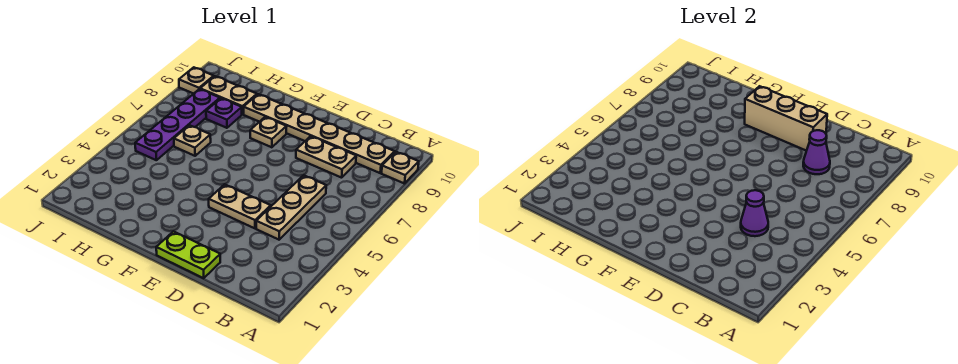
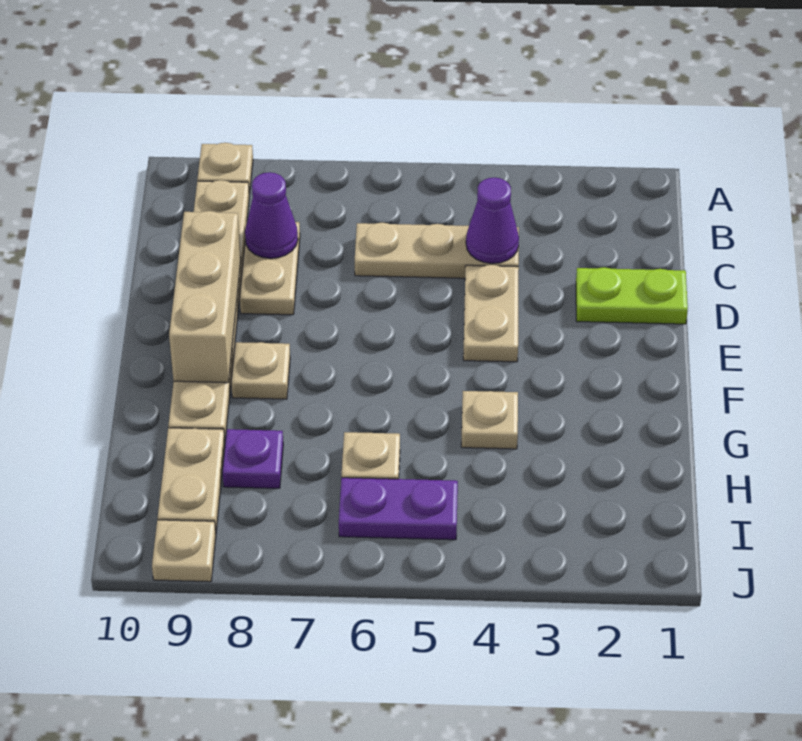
lime 1x2 plate [156,231,220,278] -> lime 1x2 plate turned to [576,267,688,324]
none -> tan 1x1 plate [461,391,518,449]
purple 1x4 plate [135,89,220,160] -> purple 1x2 plate [339,478,458,540]

